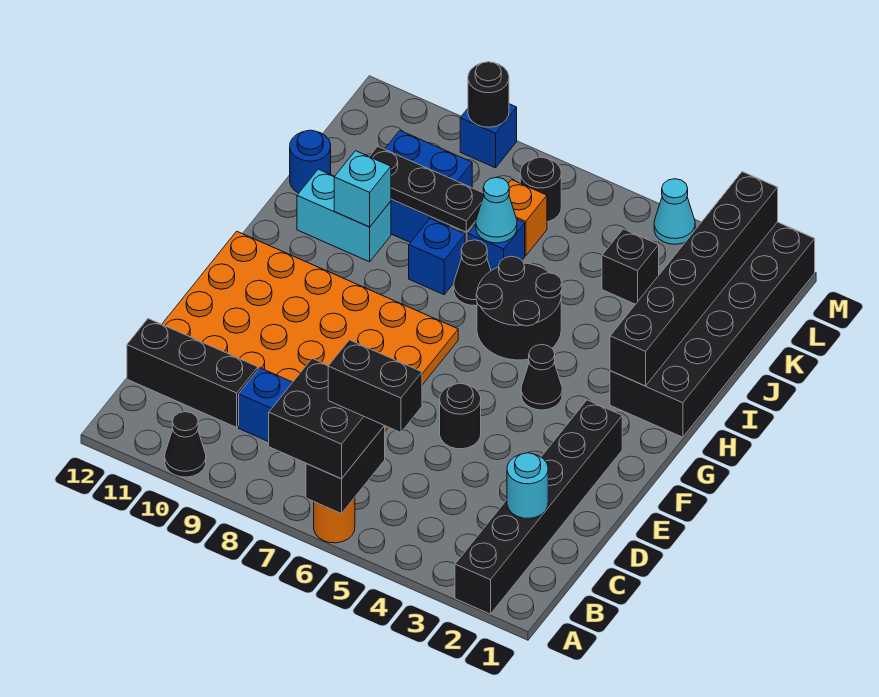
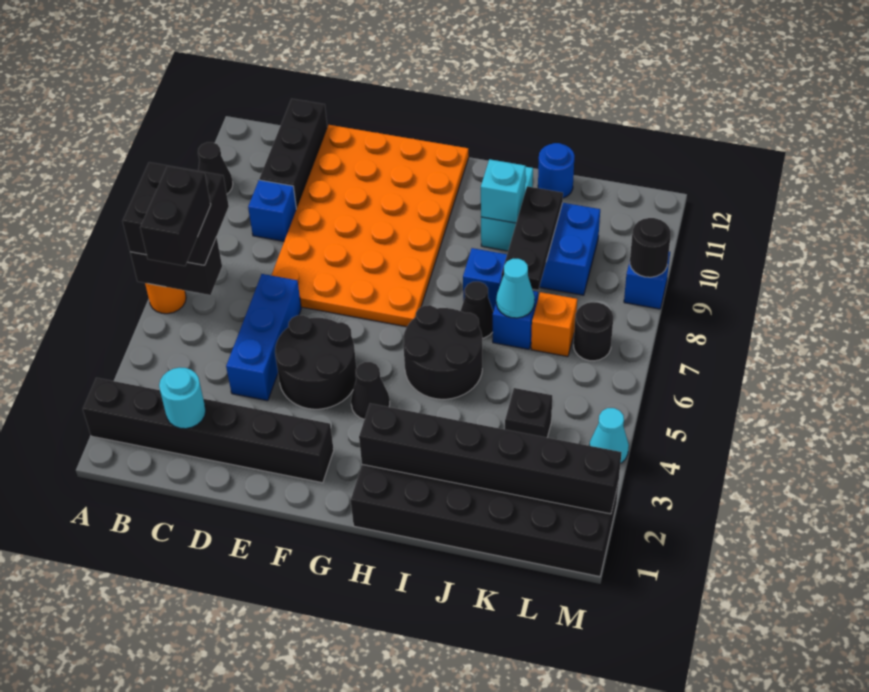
none -> blue 1x3 brick [226,274,301,401]
black 1x1 round brick [440,383,481,449] -> black 2x2 round brick [275,315,356,409]

